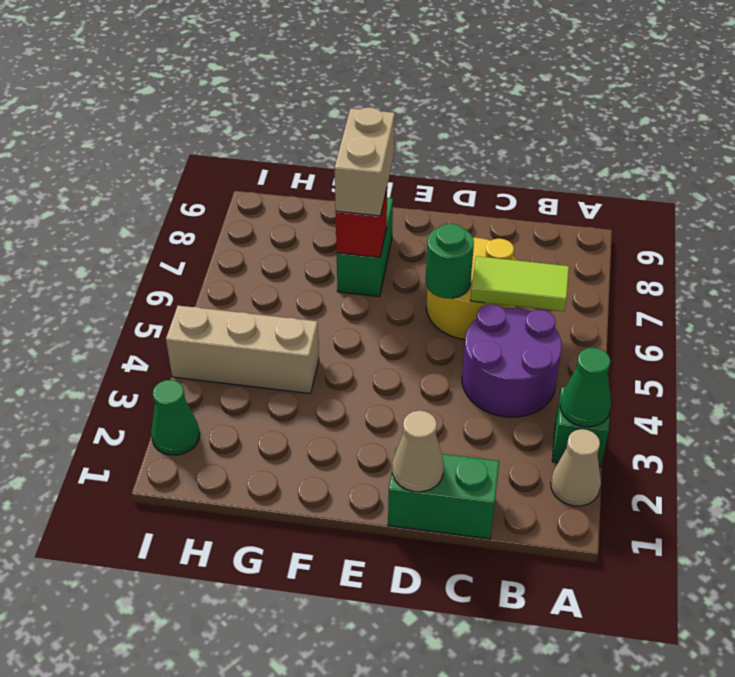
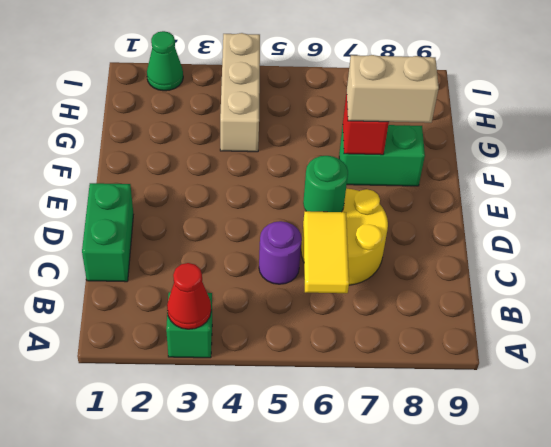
tan 1x1 cone [551,429,601,506] -> none
green 1x1 cone [560,348,611,427] -> red 1x1 cone [167,263,211,329]
purple 2x2 round brick [462,304,562,417] -> purple 1x1 round brick [259,221,302,284]
lime 1x2 tile [470,256,569,311] -> yellow 1x2 tile [304,211,349,293]
tan 1x1 cone [392,411,444,492] -> none

